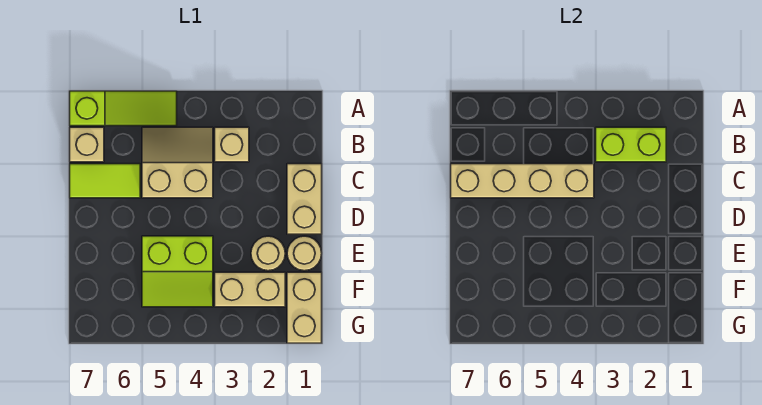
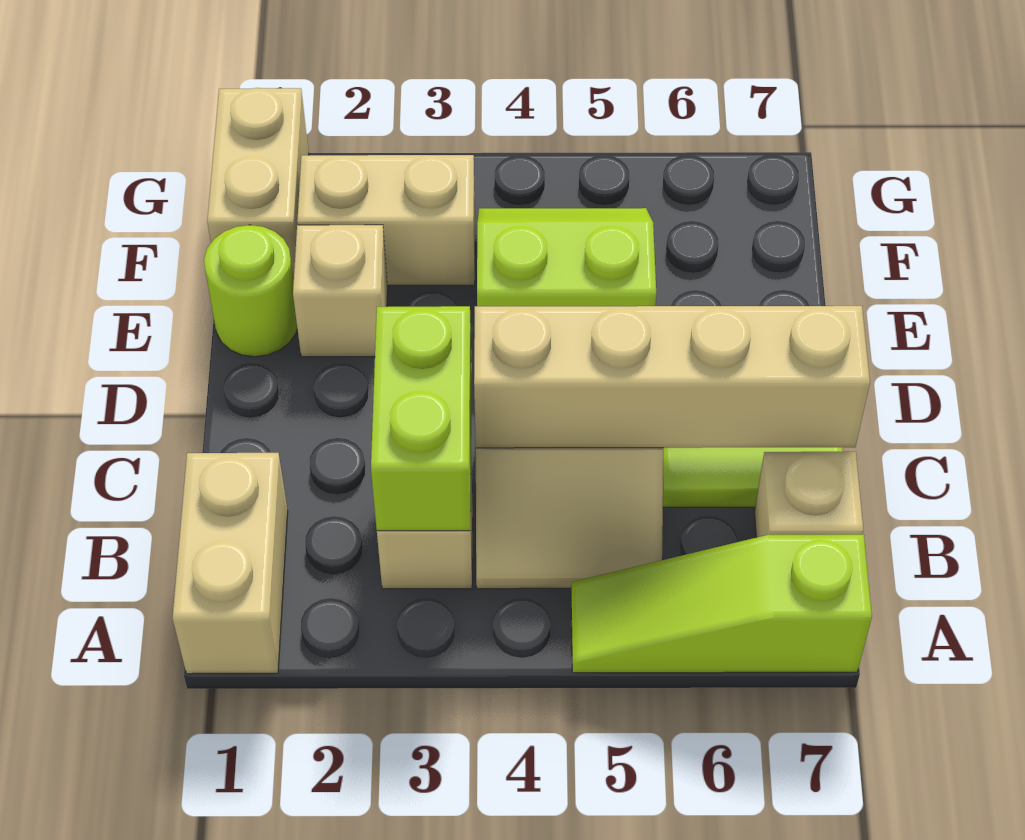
lime 1x2 brick [596,127,666,162] -> lime 1x2 brick turned to [371,306,472,531]
tan 1x2 brick [287,164,322,234] -> tan 1x2 brick moved to [173,453,288,674]
tan 1x1 round brick [287,236,322,271] -> lime 1x1 round brick [204,225,297,357]
tan 1x1 round brick [251,236,285,271] -> tan 1x1 brick [293,225,388,357]

